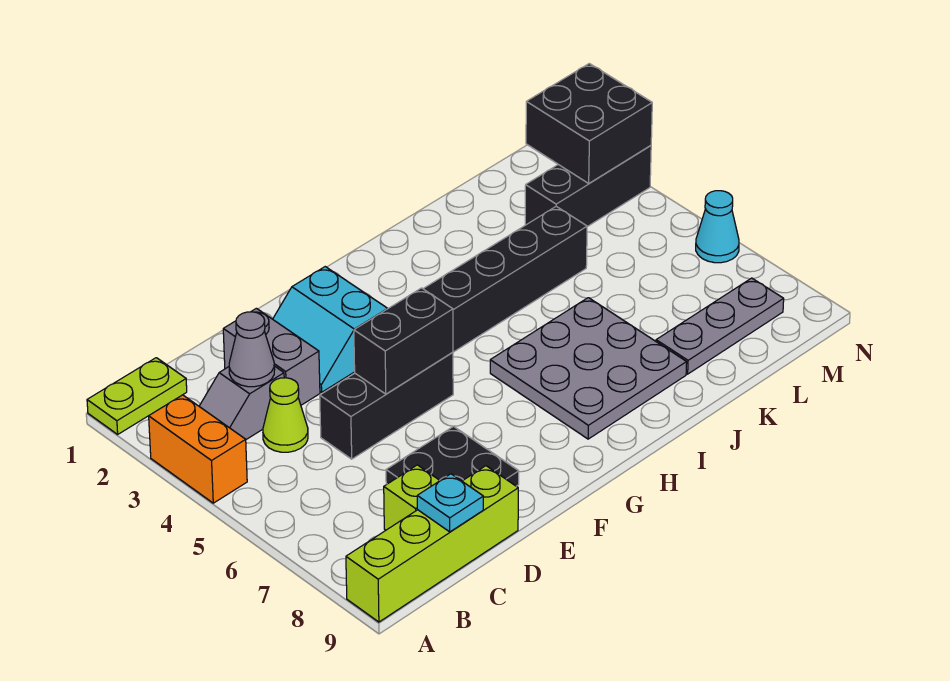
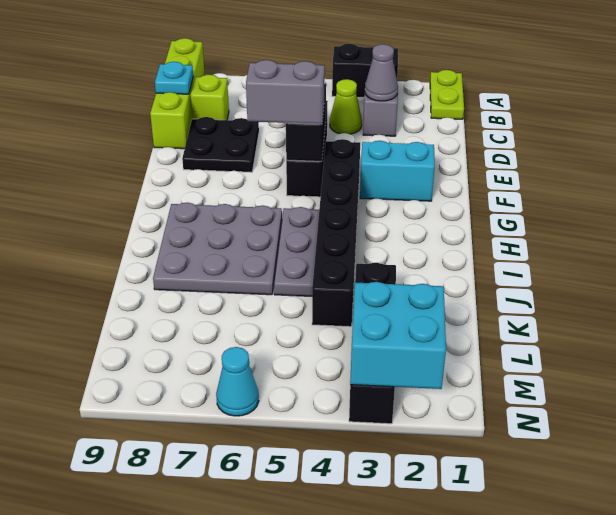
orange 1x2 brick [149,395,247,503] -> black 1x2 brick [332,44,398,97]
grey 1x2 brick [223,308,320,405] -> grey 1x2 brick moved to [246,60,325,124]
grey 1x3 plate [656,278,784,374] -> grey 1x3 plate moved to [274,207,319,296]
black 1x3 brick [525,145,651,227] -> black 1x4 brick [349,263,396,424]
black 2x2 brick [526,64,652,183] -> cyan 2x2 brick [350,282,446,389]

